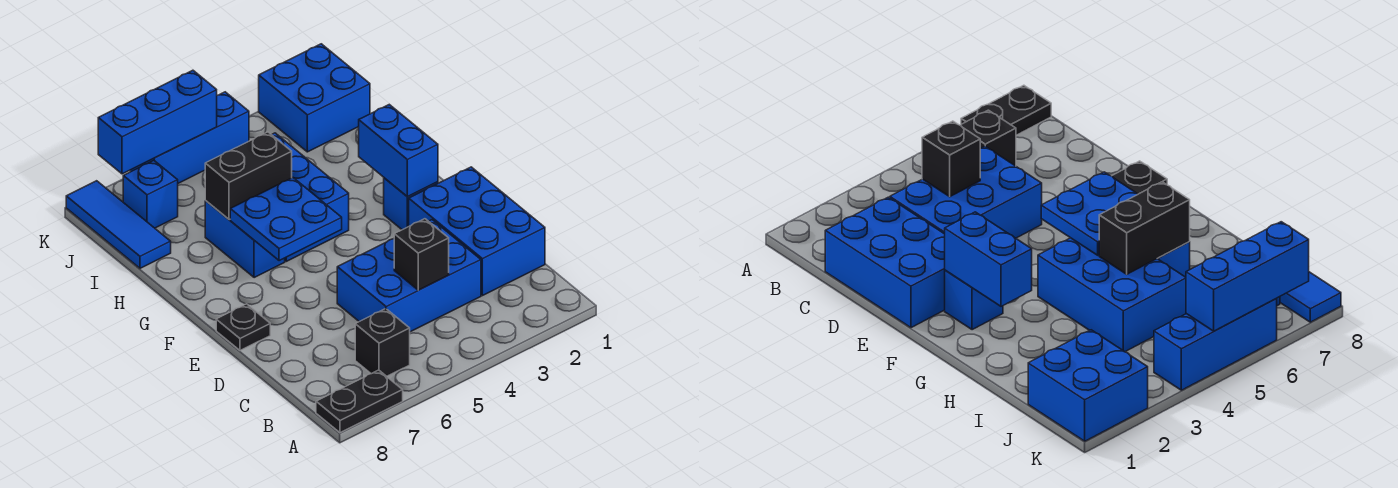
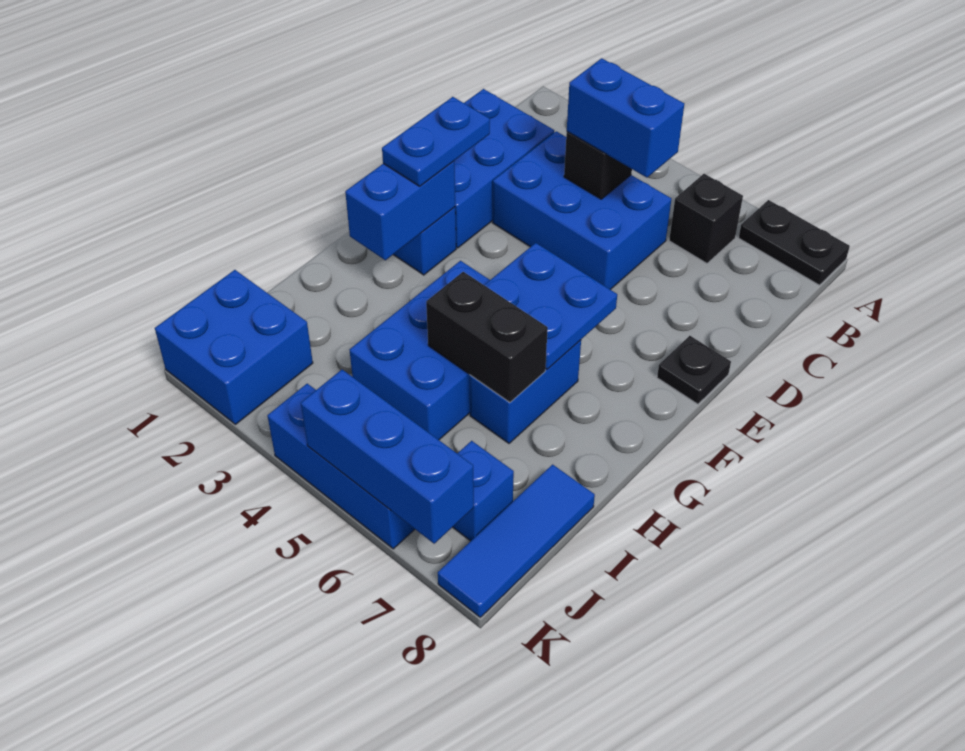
none -> blue 1x2 brick [567,58,684,178]
none -> blue 1x2 plate [382,97,490,186]

